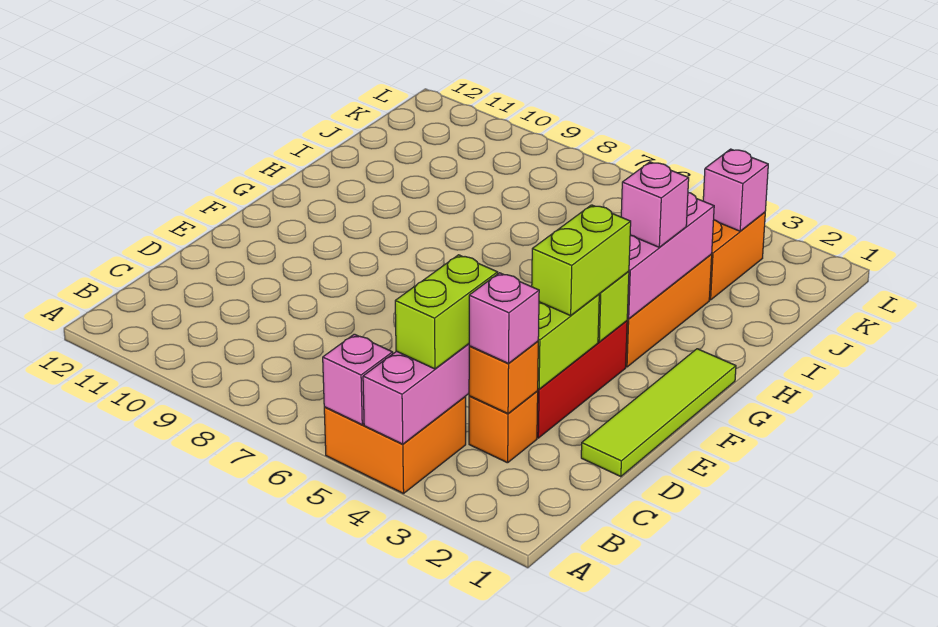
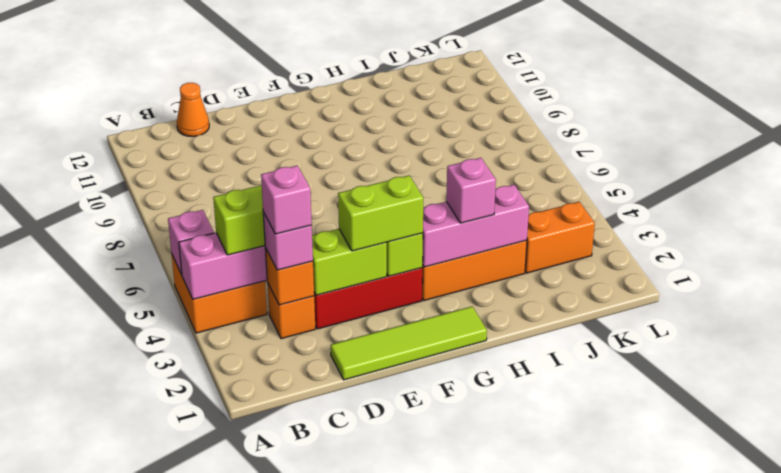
none -> orange 1x1 cone [177,83,209,137]
pink 1x1 brick [703,149,768,231] -> pink 1x1 brick moved to [261,166,312,234]

